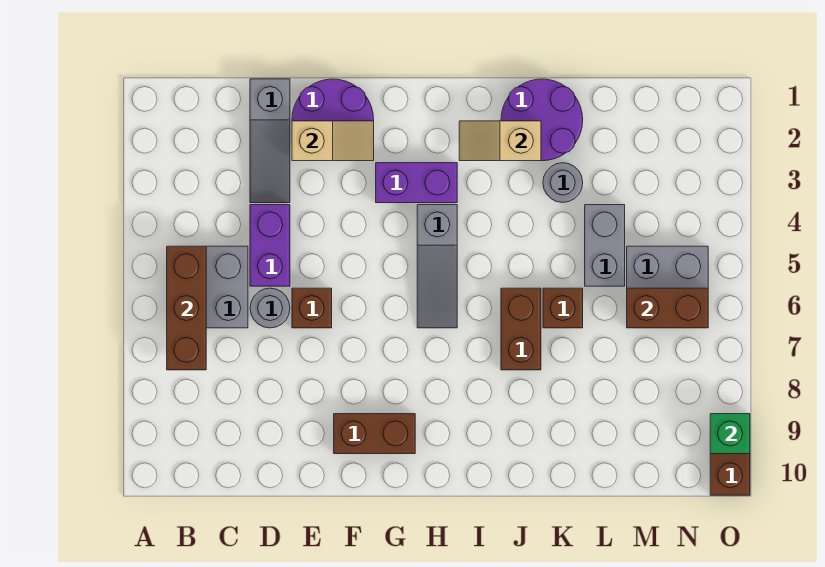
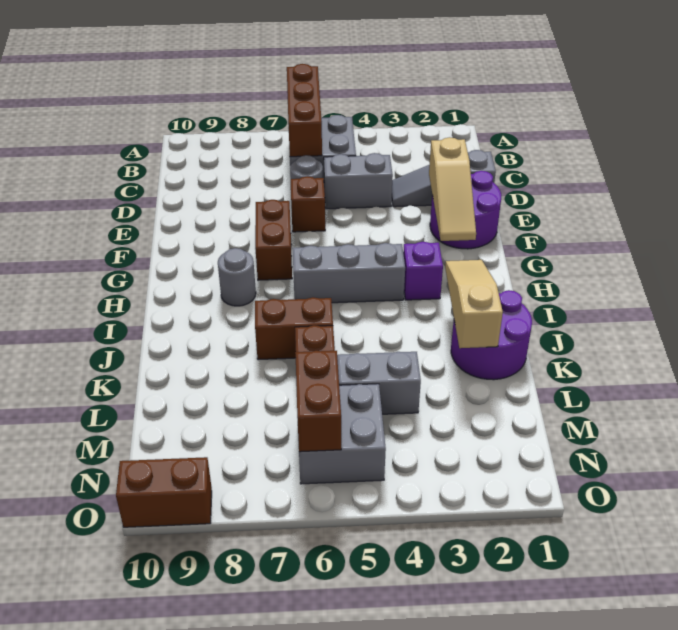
brown 1x3 brick [167,246,206,370] -> brown 1x3 brick turned to [287,64,322,157]
purple 1x2 brick [250,205,290,286] -> grey 1x2 brick [324,153,393,209]
tan 1x2 slope [292,121,374,161] -> tan 1x3 slope [429,137,476,241]
brown 1x2 brick [334,414,415,454] -> brown 1x2 brick moved to [255,200,292,280]
purple 1x2 brick [376,163,457,203] -> purple 1x1 brick [403,242,443,300]
grey 1x3 slope [417,205,457,328] -> grey 1x3 brick [293,243,405,303]
tan 1x2 slope [459,121,541,161] -> tan 1x3 slope [445,260,503,348]
grey 1x1 round brick [543,163,583,203] -> grey 1x1 round brick moved to [218,248,256,306]
green 1x1 brick [710,414,750,454] -> none

